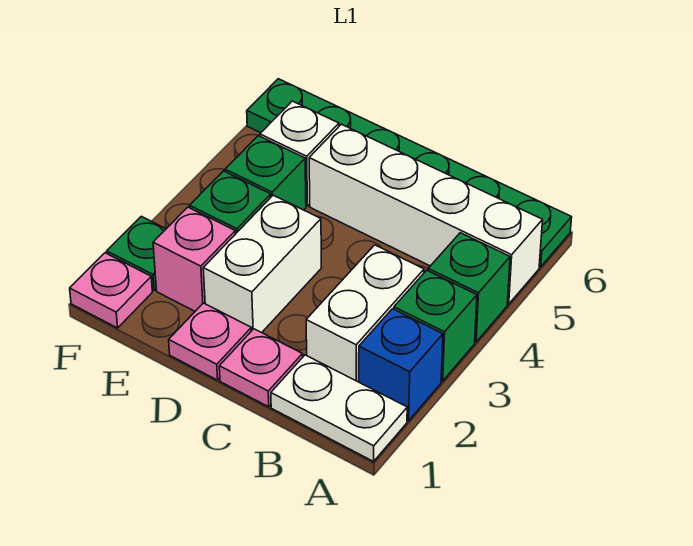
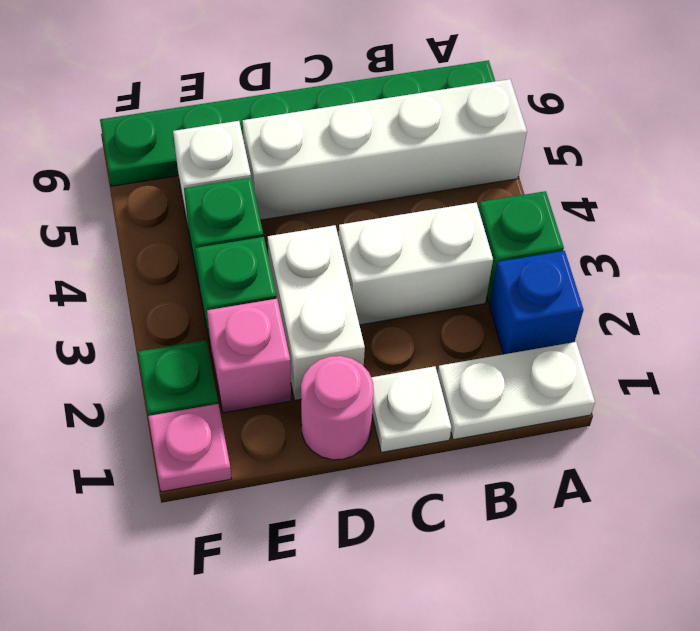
green 1x1 brick [428,233,510,342] -> none
white 1x2 brick [306,245,424,382] -> white 1x2 brick turned to [339,202,493,325]
pink 1x1 plate [219,329,303,407] -> white 1x1 plate [371,366,451,452]
pink 1x1 plate [169,303,251,380] -> pink 1x1 round brick [301,356,374,460]

